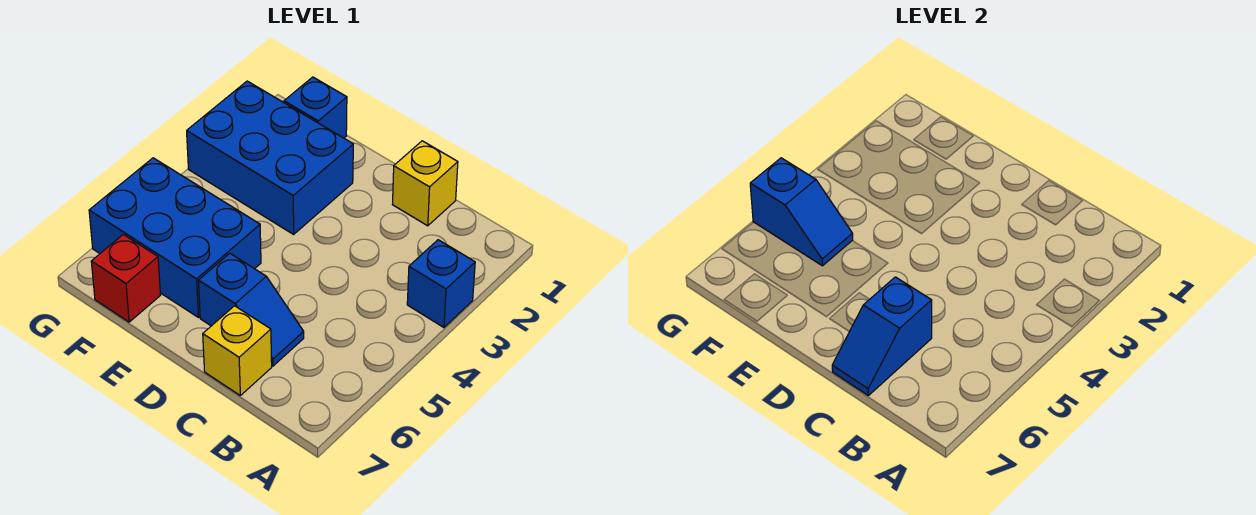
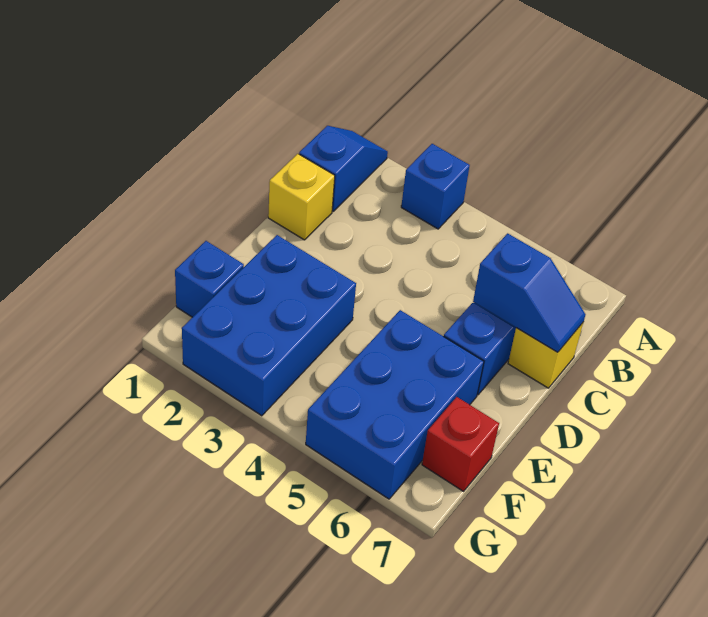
blue 1x2 slope [750,158,853,266] -> blue 1x2 slope moved to [299,126,388,211]

